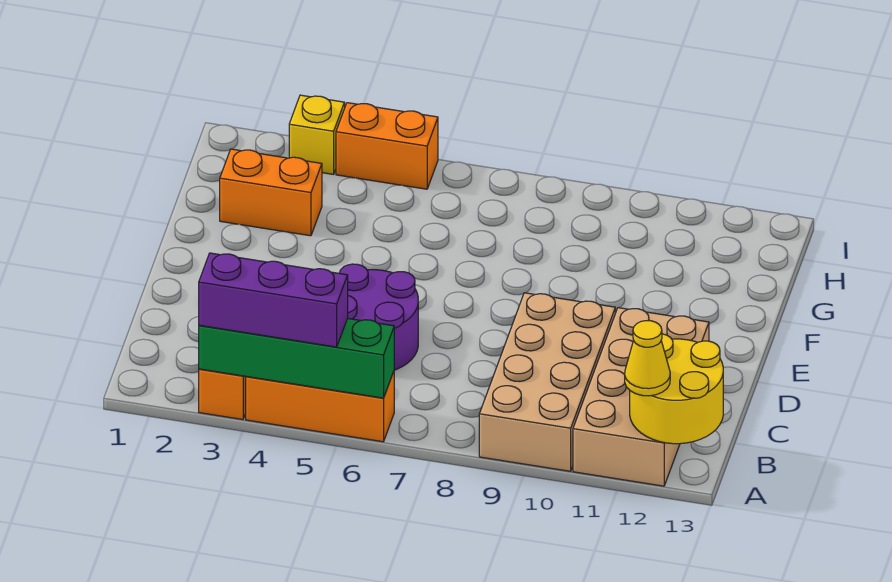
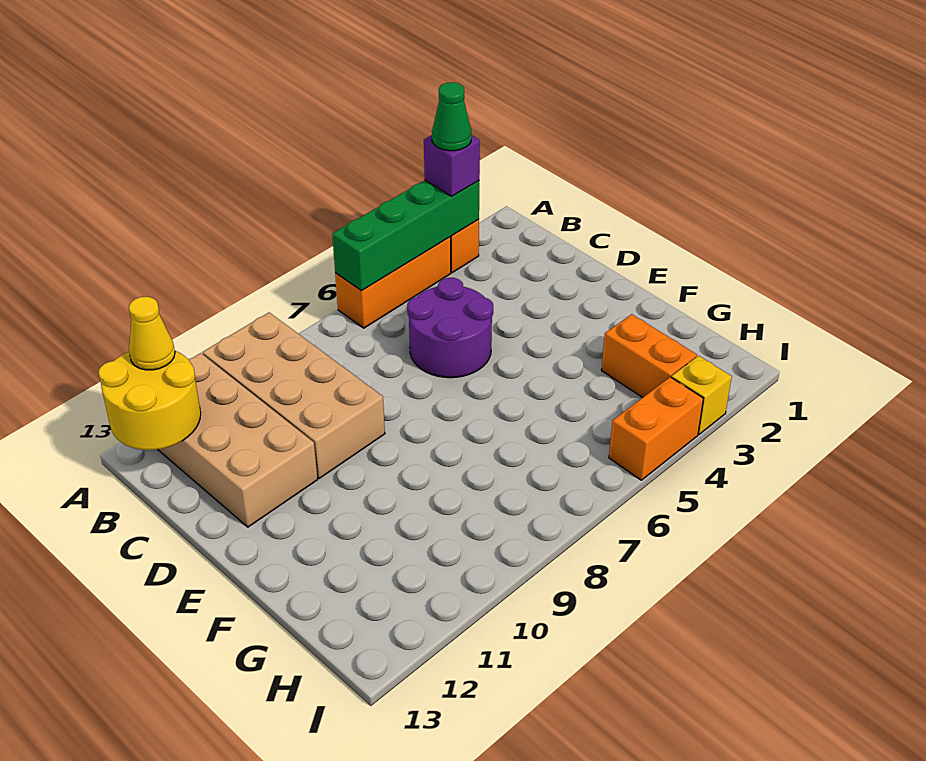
purple 1x3 brick [199,253,348,347] -> purple 1x1 brick [424,135,480,196]
none -> green 1x1 cone [432,82,471,151]
orange 1x2 brick [220,149,322,236] -> orange 1x2 brick turned to [601,314,697,398]

